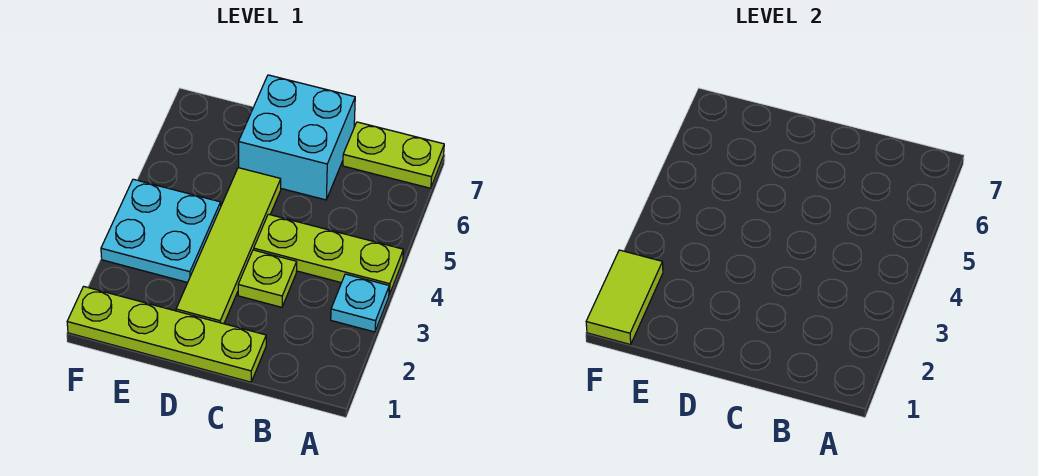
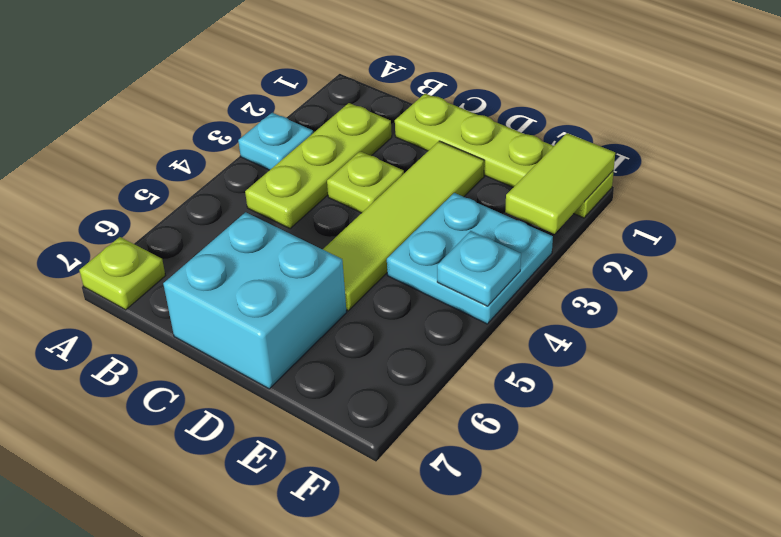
lime 1x3 plate [254,214,403,295] -> lime 1x3 plate turned to [245,103,392,229]
lime 1x2 plate [343,122,444,188] -> lime 1x1 plate [79,237,165,310]
none -> cyan 1x1 plate [437,231,521,306]

